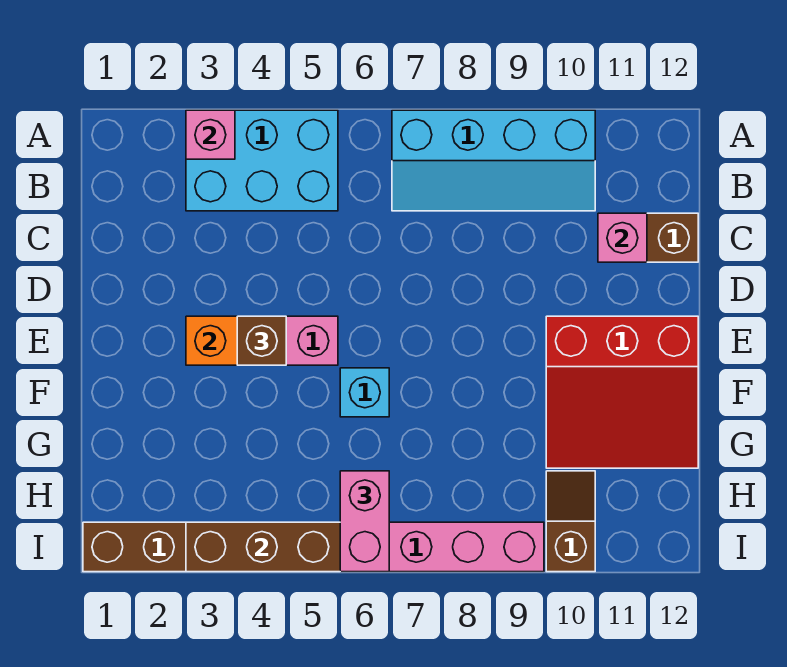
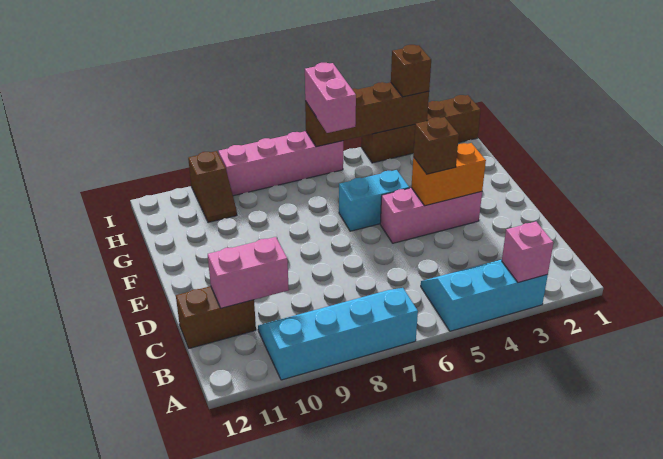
cyan 2x3 brick [186,110,338,211] -> cyan 2x3 slope [421,259,548,331]
pink 1x1 brick [598,213,647,262] -> pink 1x2 brick [208,237,289,308]
red 3x3 slope [546,316,698,468] -> none
cyan 1x1 brick [340,368,389,417] -> cyan 1x2 brick [339,170,409,231]
none -> brown 1x1 brick [391,45,431,97]

